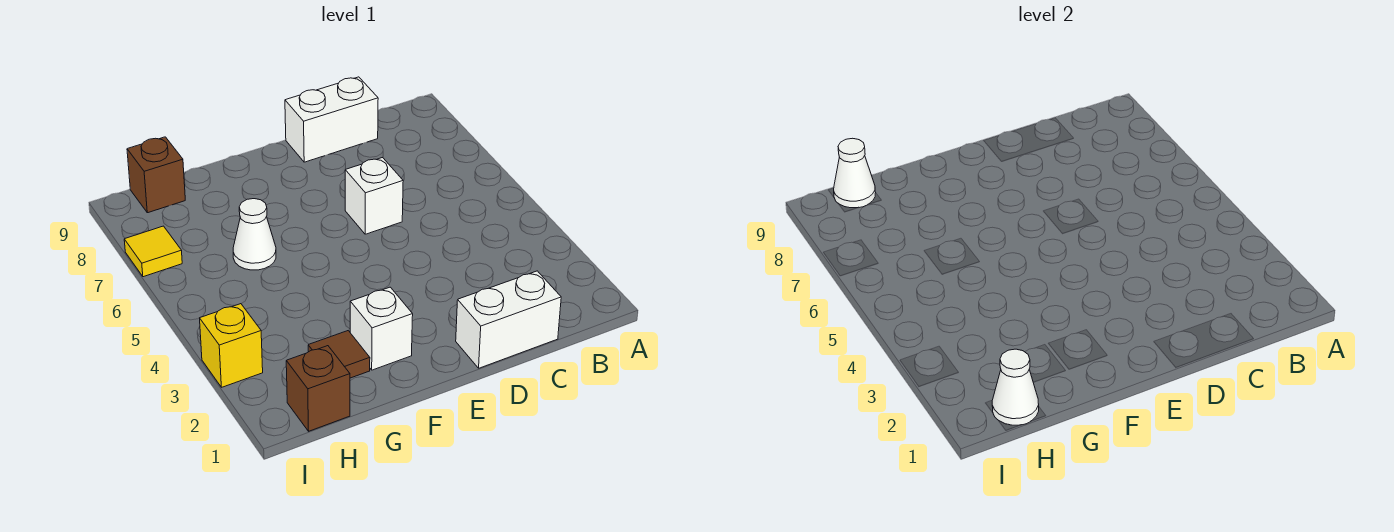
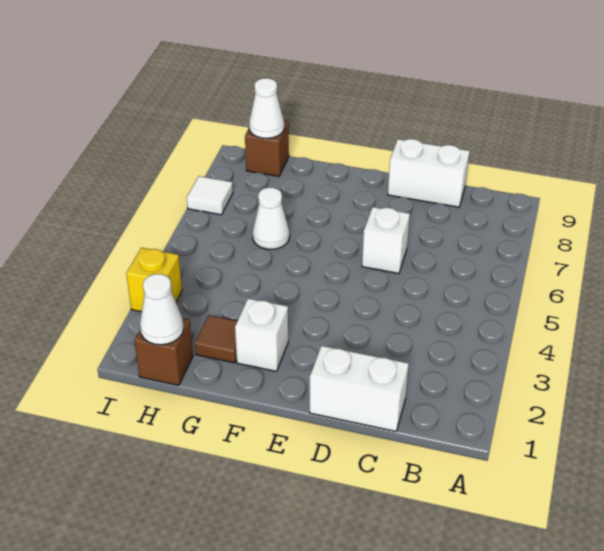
yellow 1x1 tile [124,226,182,277] -> white 1x1 tile [187,176,233,215]

